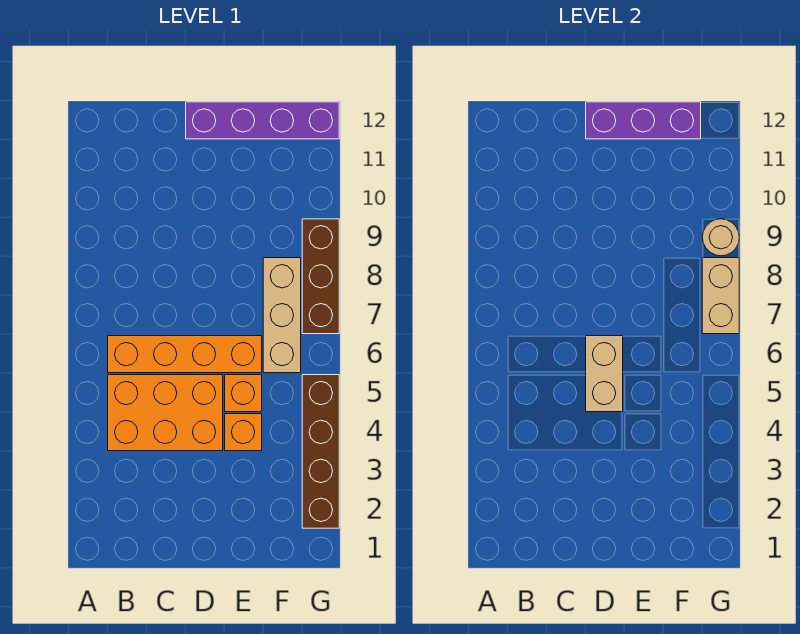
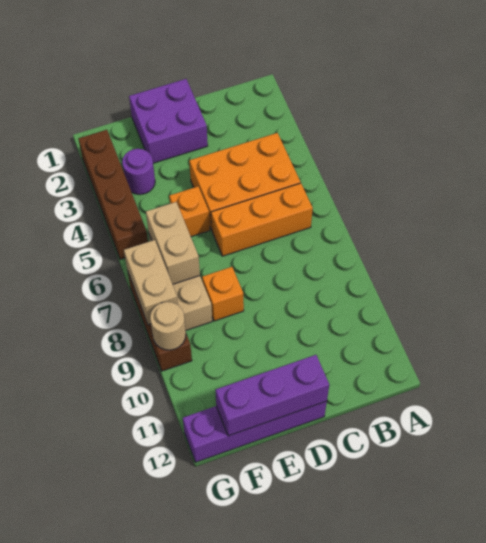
orange 1x4 brick [108,336,262,373] -> orange 1x3 brick [211,183,313,256]
none -> purple 2x2 brick [129,79,208,163]
tan 1x2 brick [586,336,623,412] -> tan 1x2 brick moved to [146,202,200,284]
orange 1x1 brick [225,414,262,451] -> orange 1x1 brick moved to [202,267,244,321]
none -> purple 1x1 round brick [122,149,155,195]

